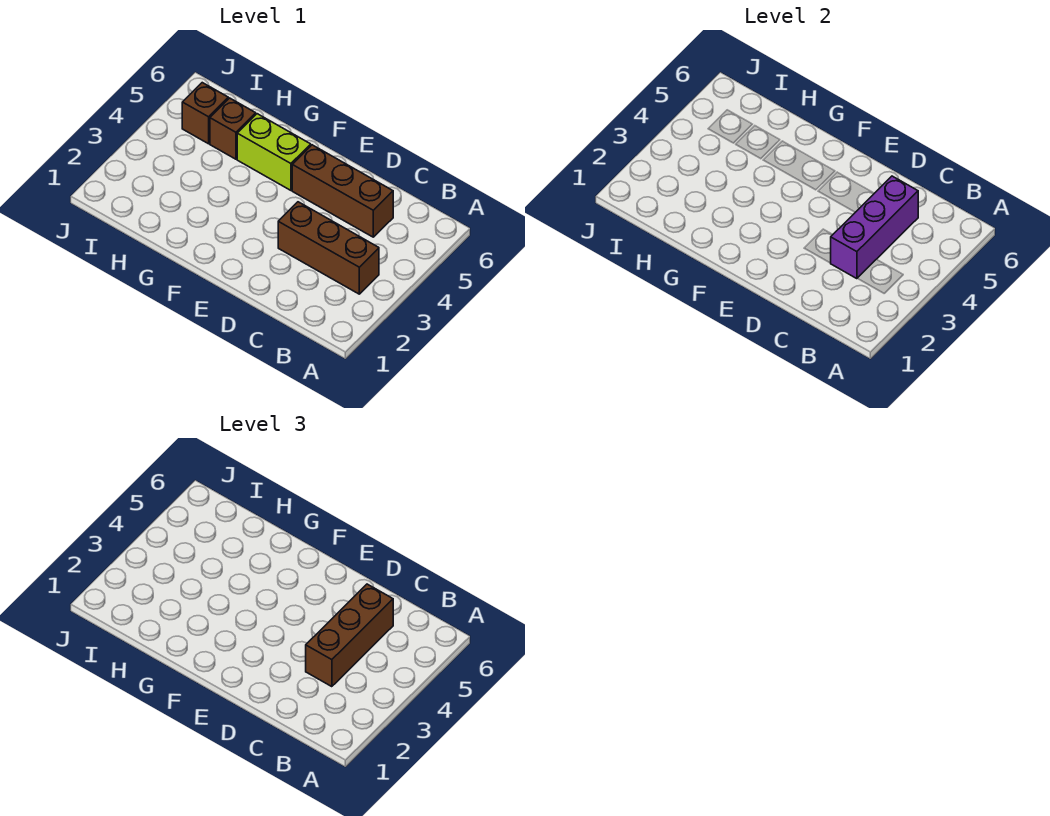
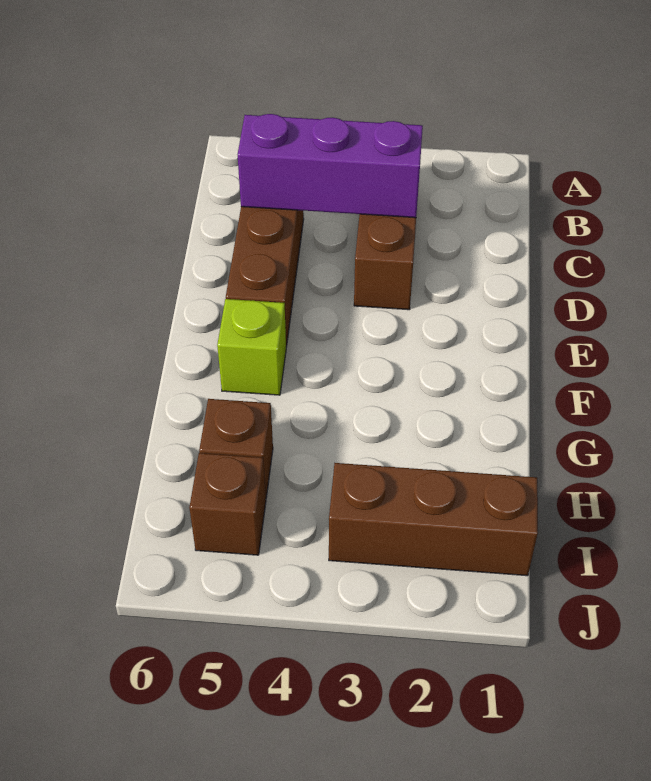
brown 1x3 brick [306,584,393,687] -> brown 1x3 brick moved to [329,463,538,576]
lime 1x2 brick [237,114,311,190] -> lime 1x1 brick [217,299,286,395]

